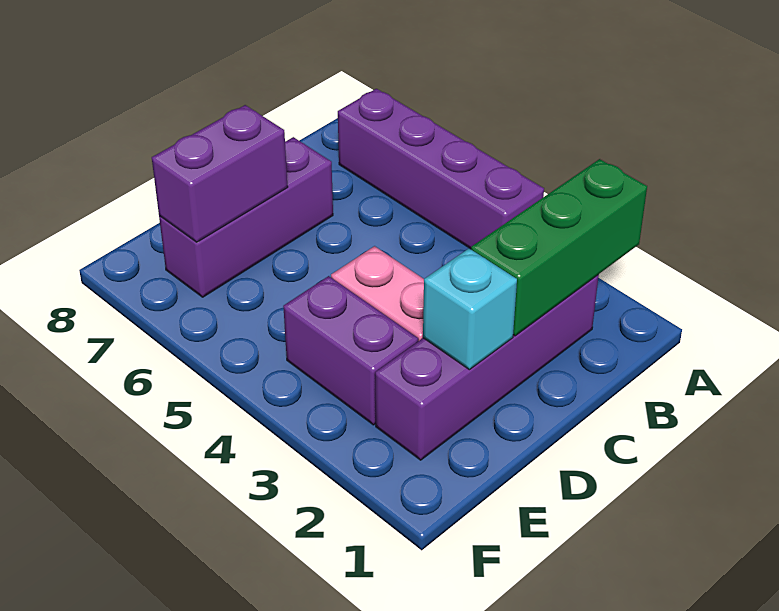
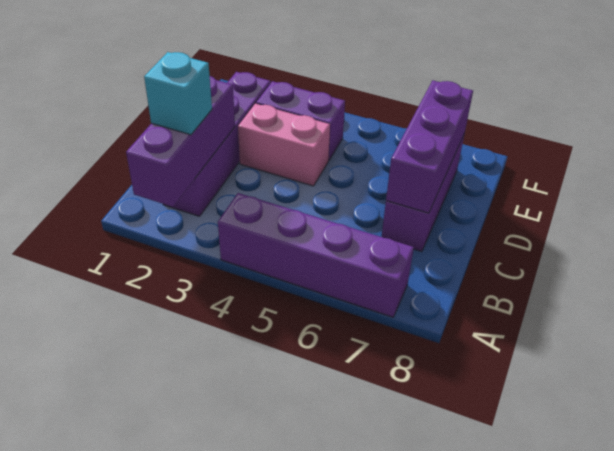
green 1x3 brick [471,159,647,336] -> purple 1x3 brick [126,76,235,207]
cyan 1x1 brick [423,249,517,370] -> cyan 1x1 brick moved to [144,52,212,135]
purple 1x2 brick [152,105,287,242] -> purple 1x3 brick [386,80,473,213]

